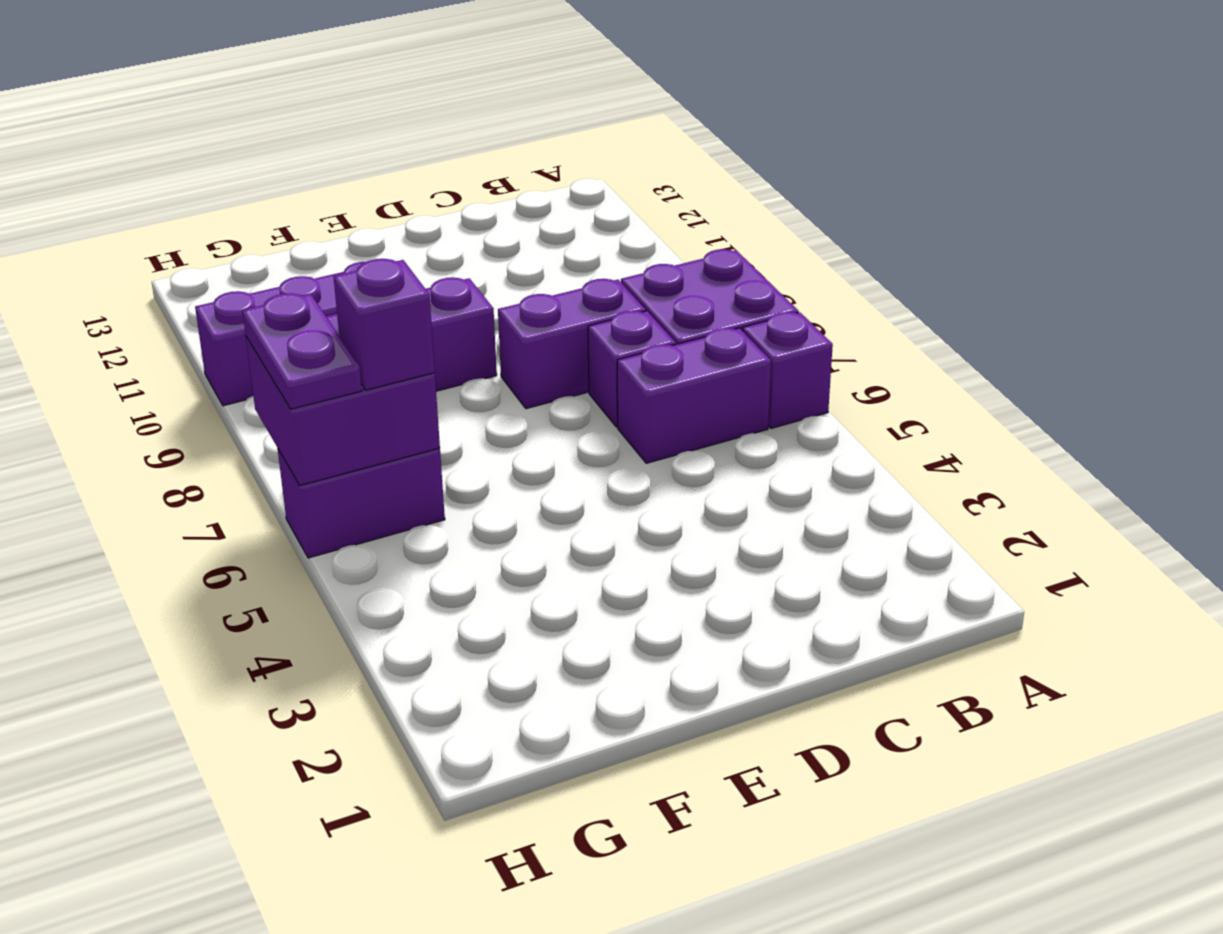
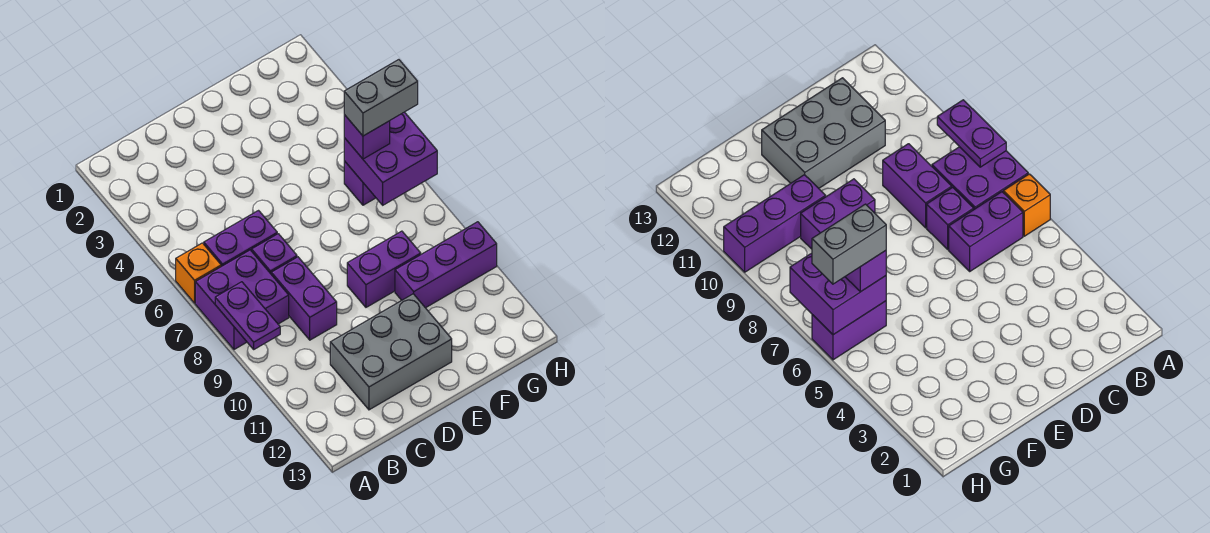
purple 1x1 brick [742,312,833,428] -> orange 1x1 brick [176,243,221,303]
purple 1x2 brick [498,279,646,409] -> purple 1x2 brick turned to [271,257,337,340]
none -> grey 2x3 brick [330,294,452,410]
none -> grey 1x2 brick [344,60,418,136]
purple 1x2 plate [242,293,362,409] -> purple 1x2 plate moved to [215,282,280,349]

